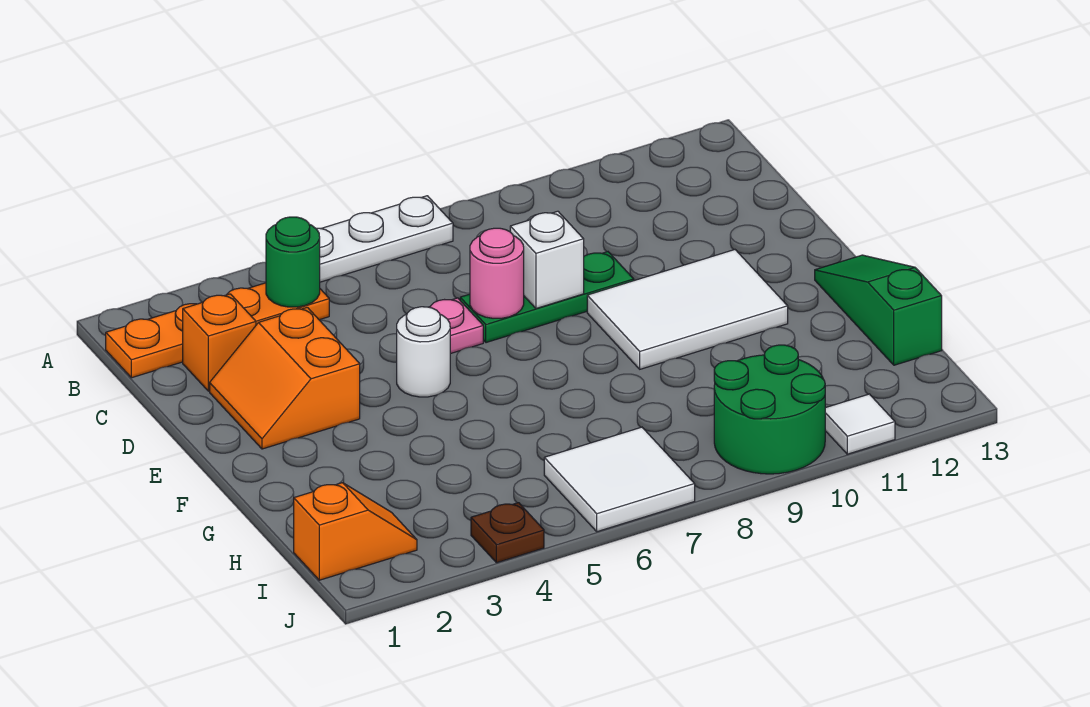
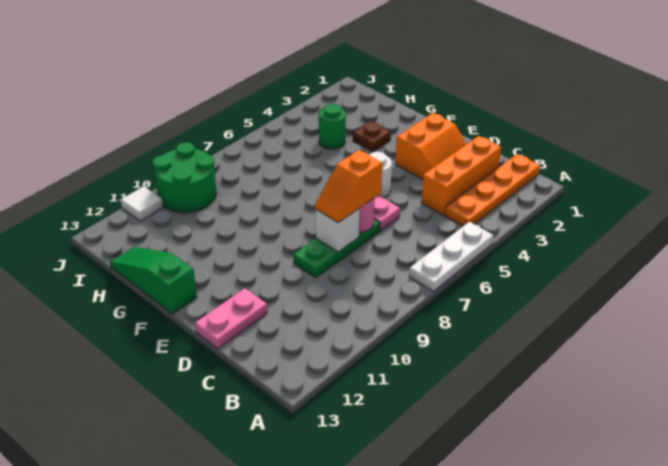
green 1x1 round brick [266,217,320,307] -> green 1x1 round brick moved to [319,104,346,149]
orange 1x1 brick [183,294,256,391] -> orange 1x3 brick [421,136,501,215]
orange 2x2 slope [210,307,360,449] -> orange 2x2 slope turned to [395,113,466,179]
none -> pink 1x2 plate [195,288,267,349]
white 2x3 tile [587,250,788,369] -> none
green 1x3 slope [815,255,942,365] -> green 1x3 slope turned to [110,247,197,314]
orange 1x2 slope [294,483,417,580] -> orange 1x2 slope moved to [315,150,382,223]
white 2x2 tile [544,427,695,532] -> none
brown 1x1 plate [471,503,544,563] -> brown 1x1 plate moved to [353,121,391,152]

